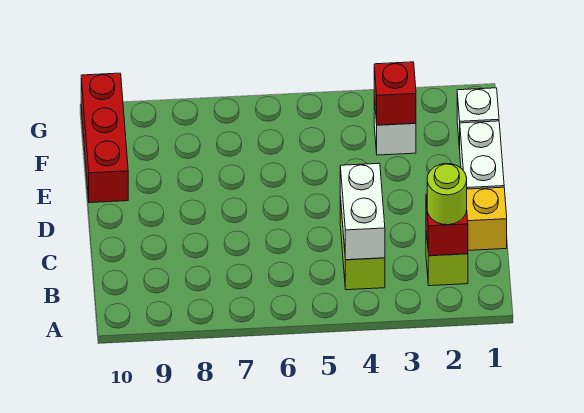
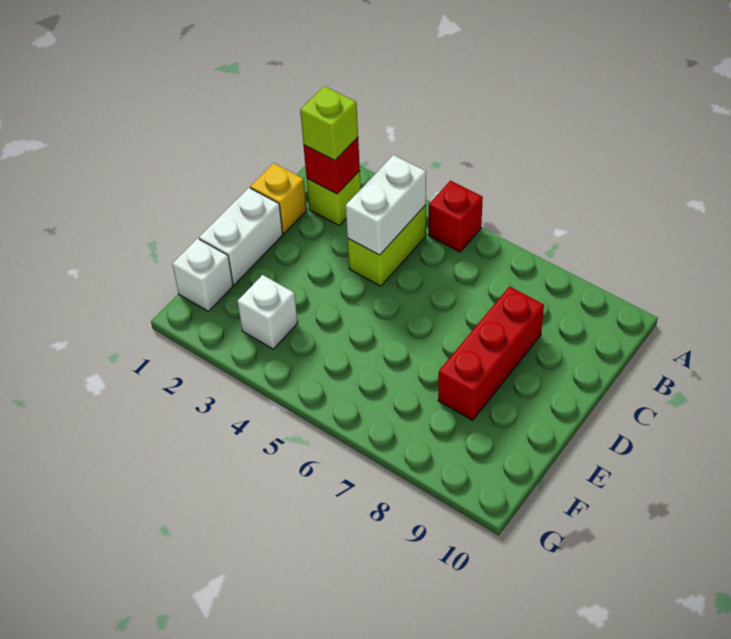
lime 1x1 round brick [427,163,467,225] -> lime 1x1 brick [300,86,358,161]
red 1x3 brick [81,73,128,203] -> red 1x3 brick moved to [438,286,544,420]
red 1x1 brick [374,62,416,125] -> red 1x1 brick moved to [429,181,483,252]

